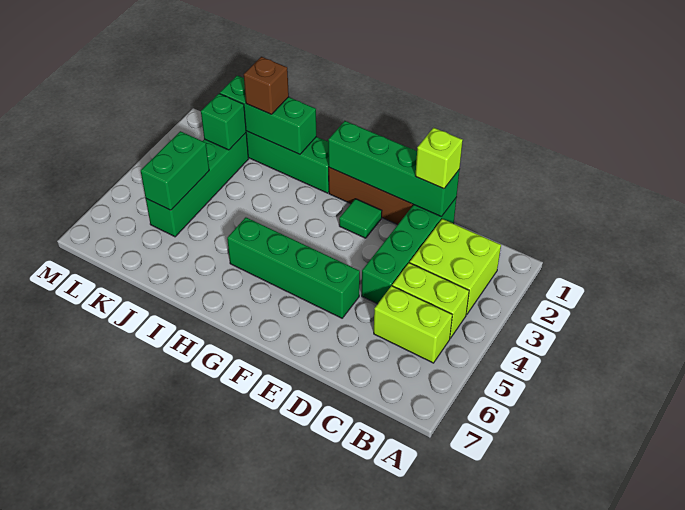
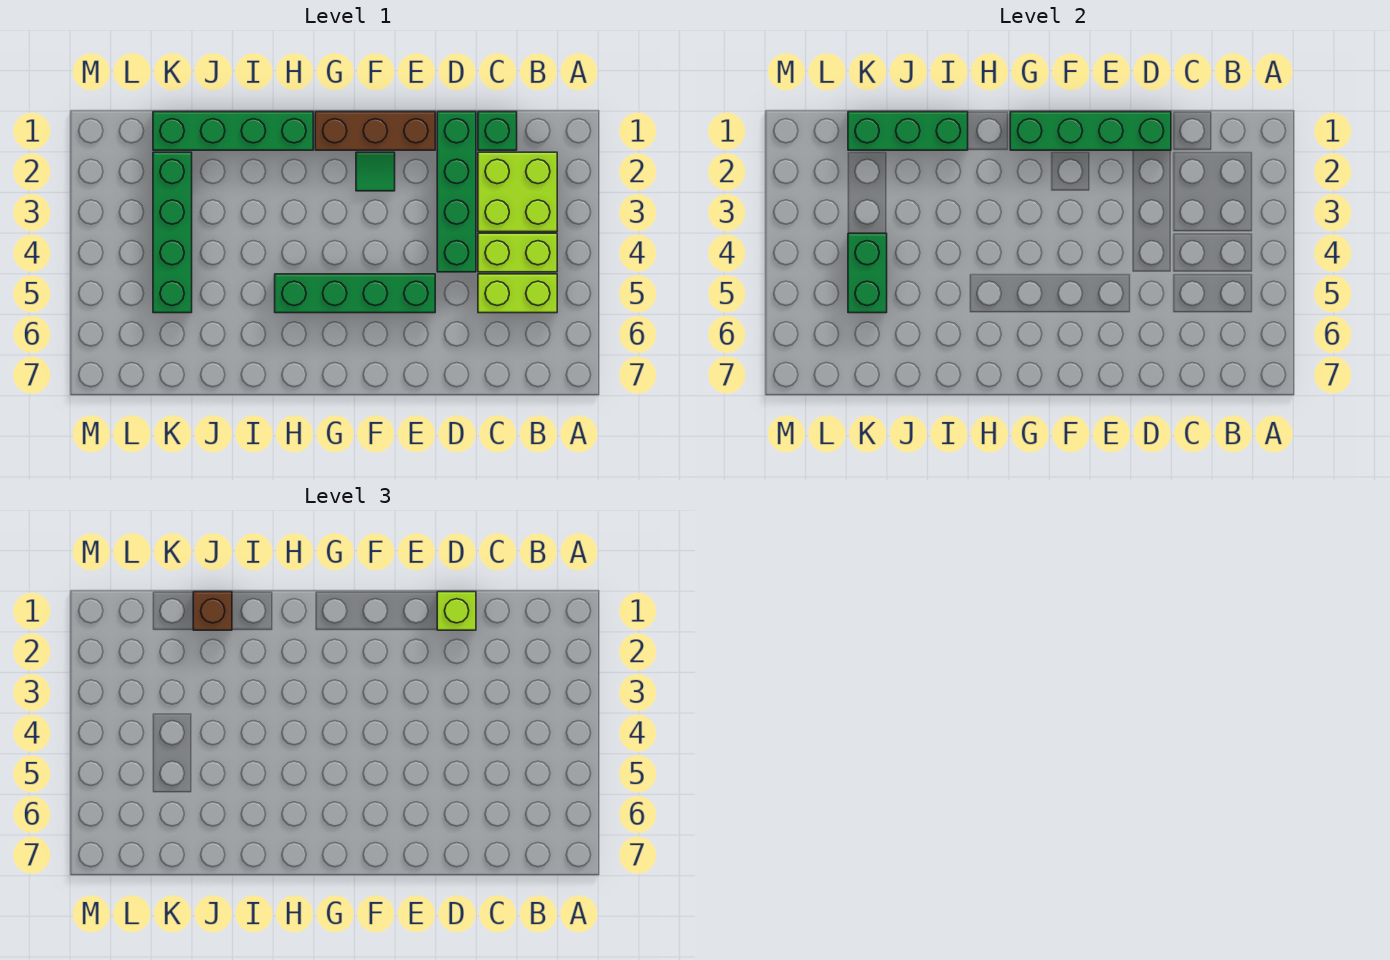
green 1x1 brick [201,94,246,150] -> green 1x1 brick moved to [478,112,517,150]

